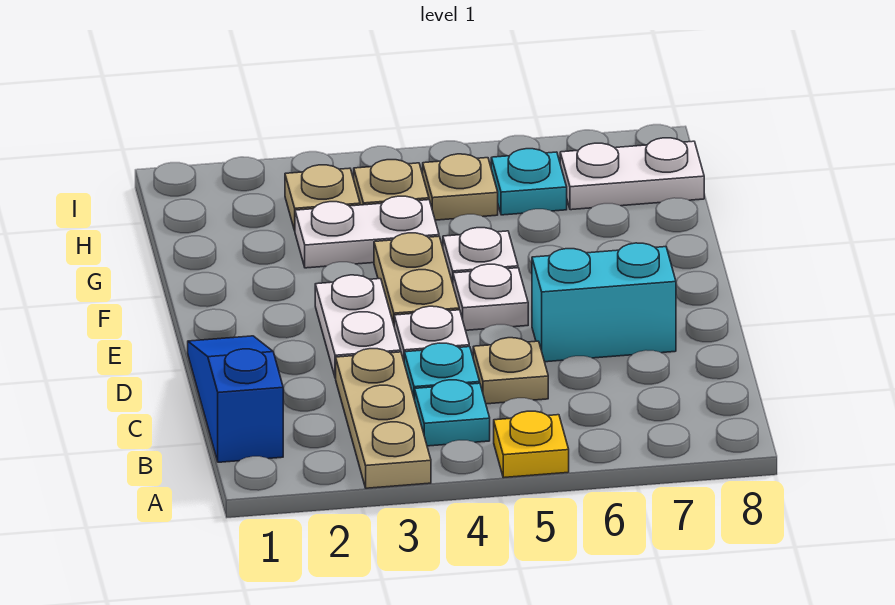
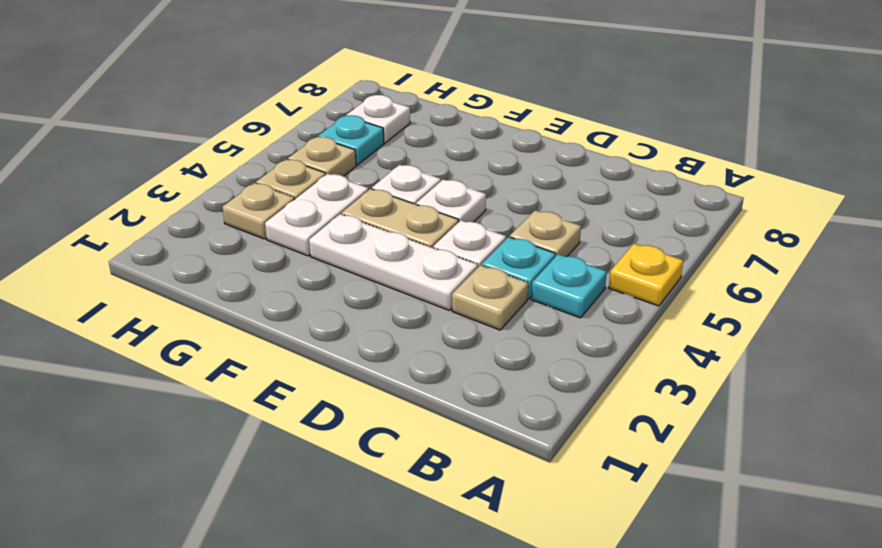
tan 1x3 plate [336,349,431,488] -> tan 1x1 plate [452,265,528,330]
blue 1x3 slope [188,336,283,462] -> none
white 1x2 plate [315,275,401,378] -> white 1x3 plate [309,214,478,311]
cyan 1x2 brick [532,243,676,362] -> none
white 1x2 plate [560,138,704,210] -> white 1x1 plate [347,95,410,143]

